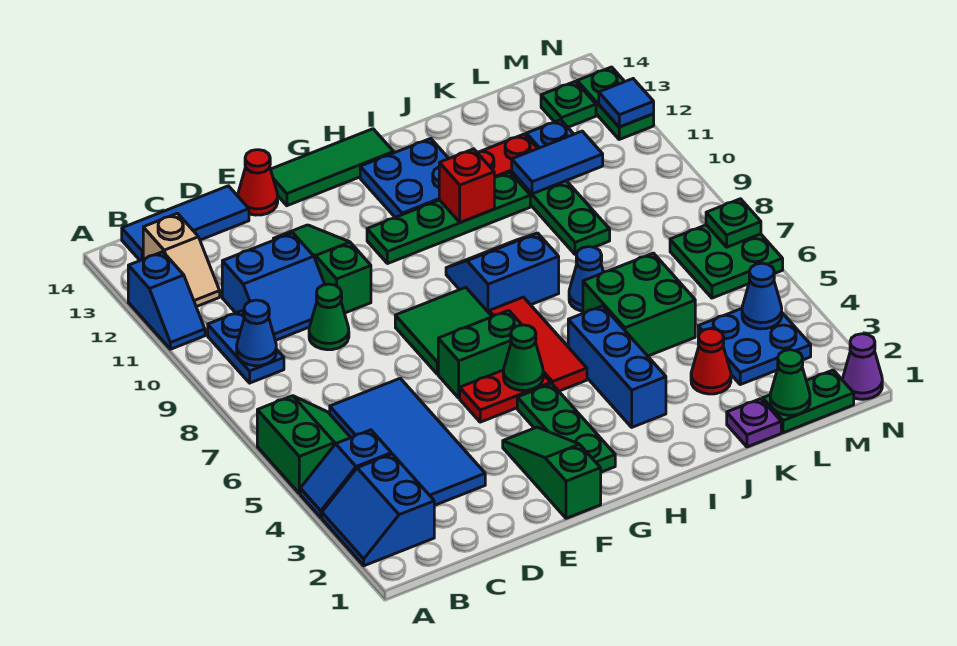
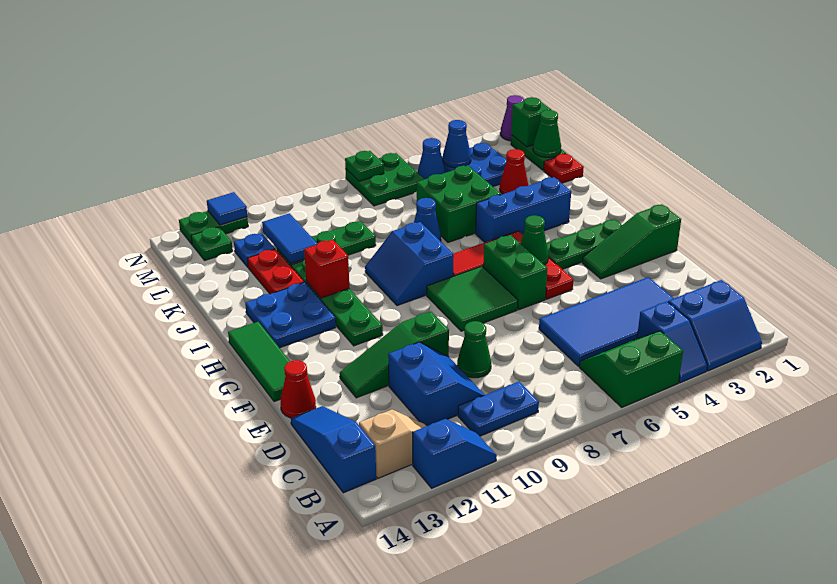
blue 1x1 cone [237,300,276,366] -> blue 1x1 cone moved to [417,138,445,179]
blue 1x3 tile [122,186,249,260] -> blue 1x3 slope [291,406,376,493]
purple 1x1 plate [727,399,781,447] -> red 1x1 plate [544,154,584,183]
none -> green 1x1 brick [511,97,551,147]

